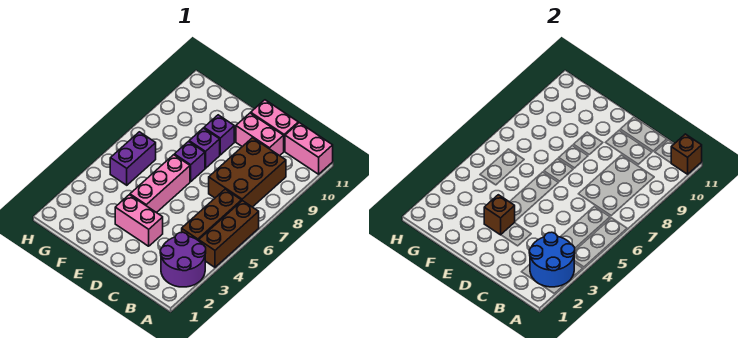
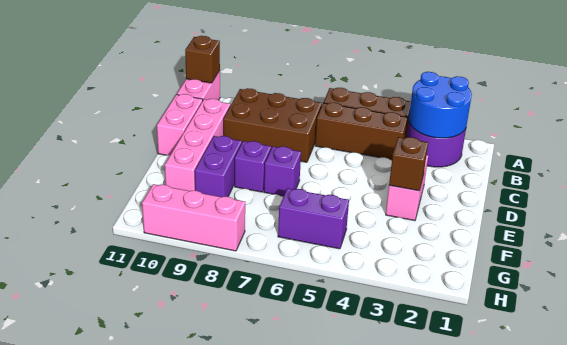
pink 1x2 brick [236,113,284,156] -> pink 1x4 brick [165,99,230,191]
pink 1x3 brick [130,155,190,213] -> pink 1x3 brick moved to [142,184,245,251]
purple 1x1 brick [204,115,234,155] -> purple 1x2 brick [195,136,242,197]

